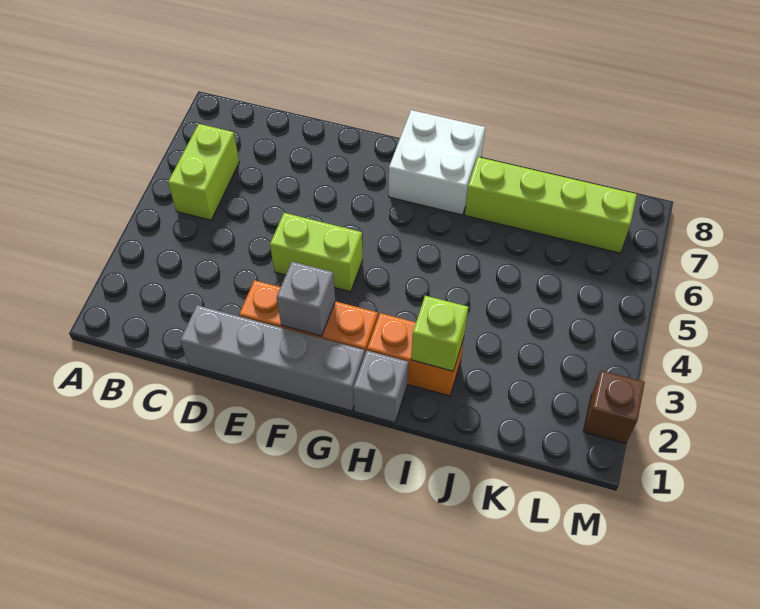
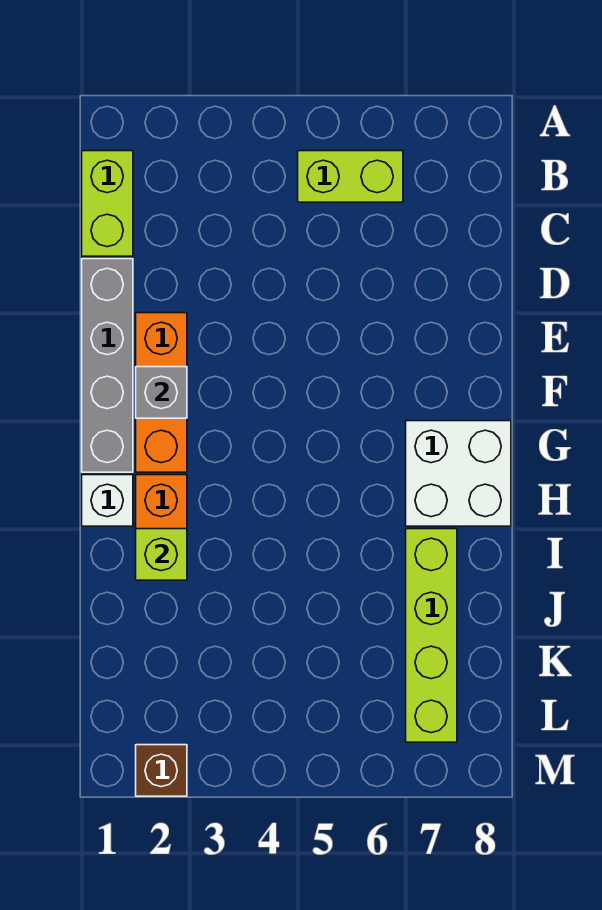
lime 1x2 brick [270,213,363,292] -> lime 1x2 brick moved to [82,151,133,256]
grey 1x1 brick [353,351,408,423] -> white 1x1 brick [82,475,133,526]

